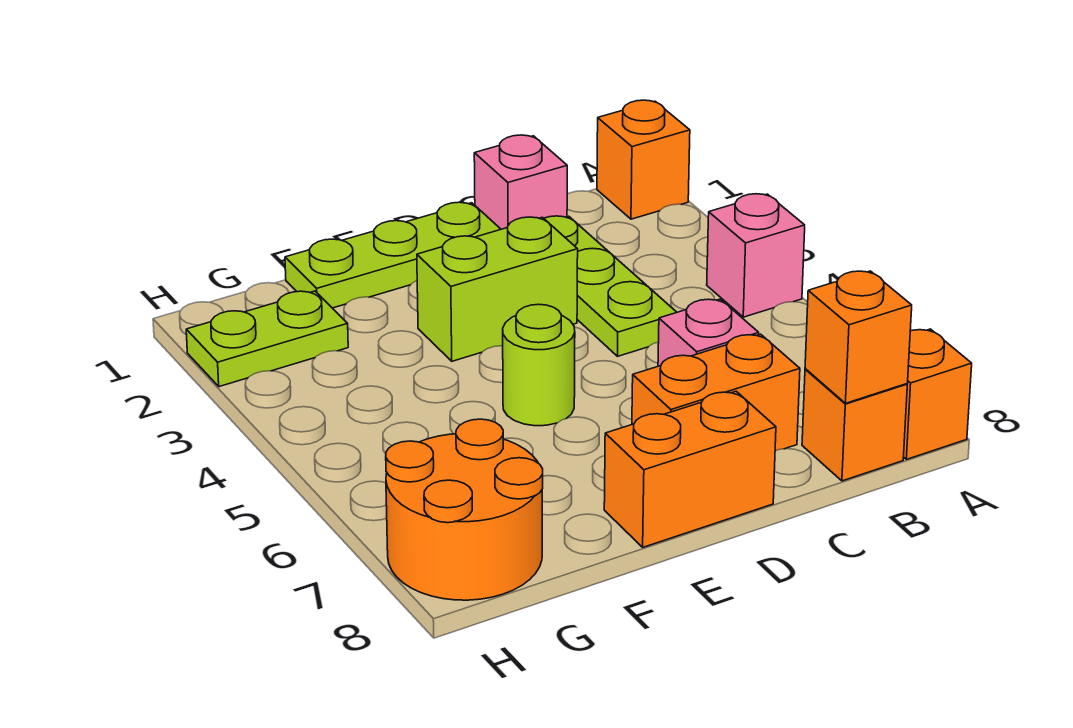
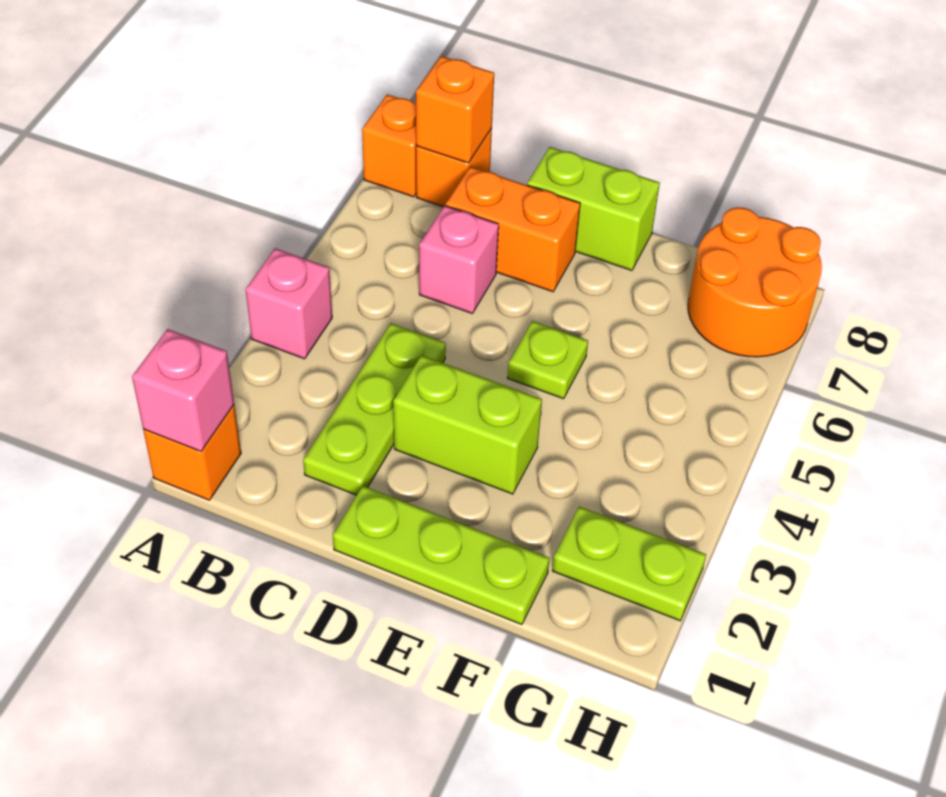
pink 1x1 brick [474,135,567,229] -> pink 1x1 brick moved to [132,329,234,451]
orange 1x2 brick [604,391,776,547] -> lime 1x2 brick [527,147,660,271]
lime 1x1 round brick [503,304,575,426] -> lime 1x1 plate [508,321,588,399]

